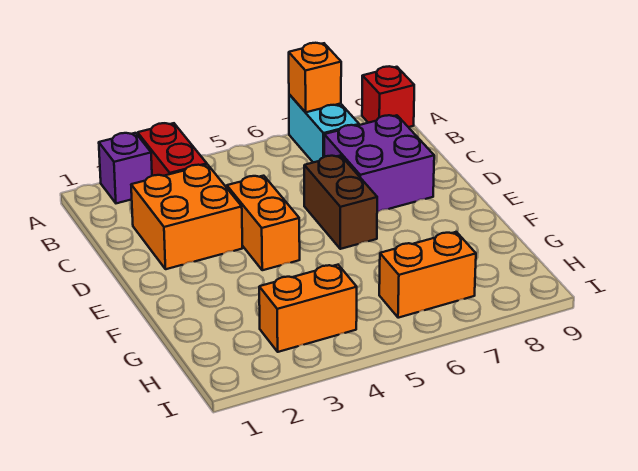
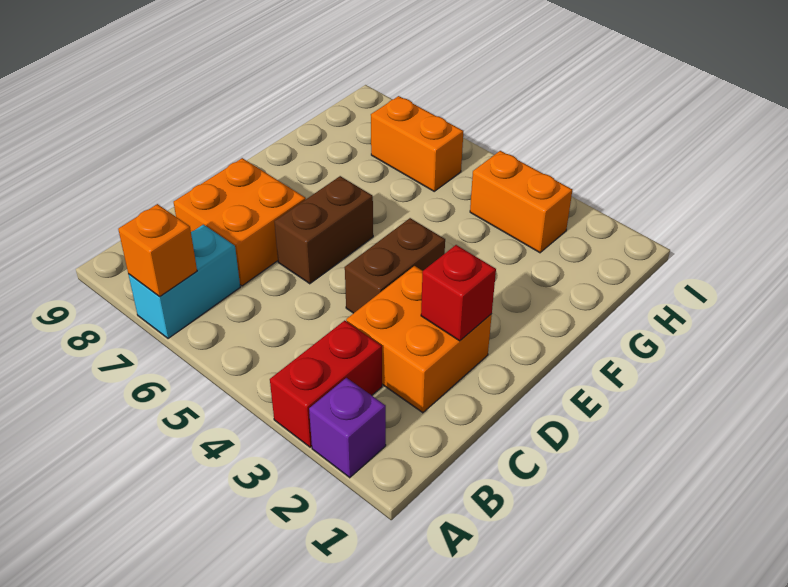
red 1x1 brick [362,66,414,127] -> red 1x1 brick moved to [421,245,496,341]
purple 2x2 brick [324,115,434,212] -> orange 2x2 brick [174,158,306,286]
orange 1x2 brick [227,176,300,270] -> brown 1x2 brick [345,218,445,313]

